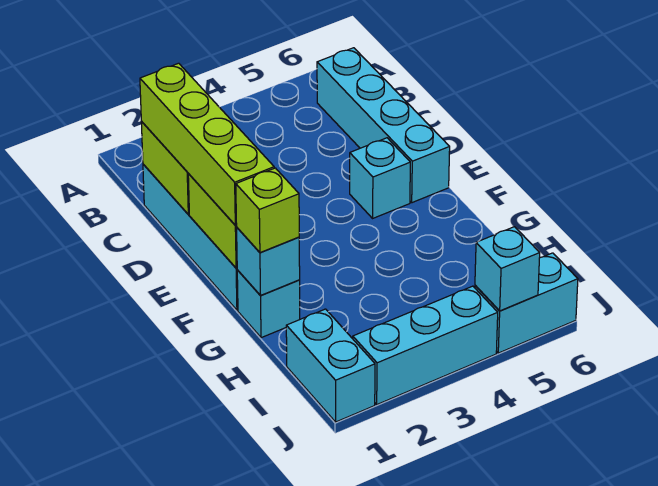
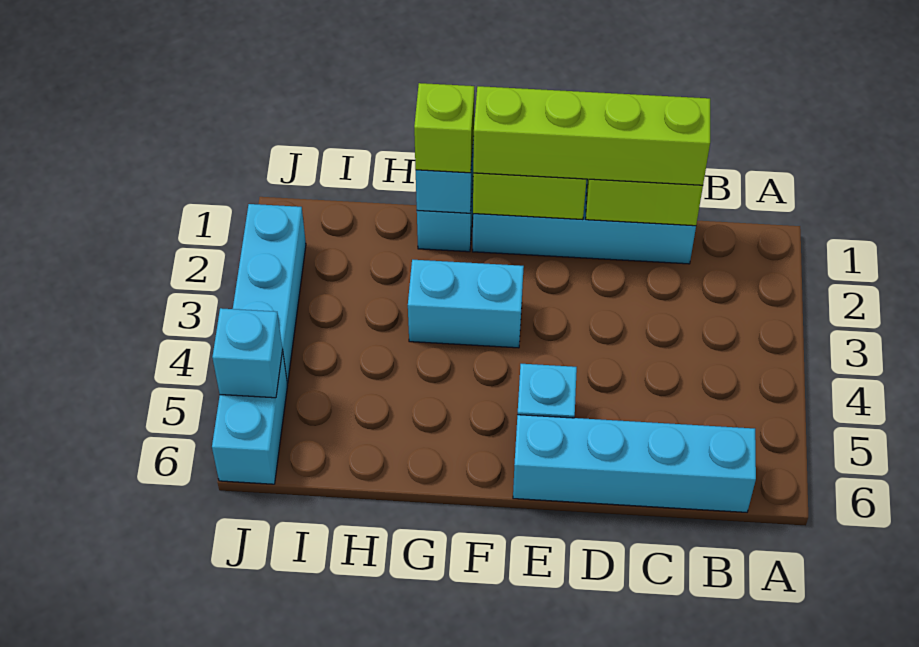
cyan 1x2 brick [286,309,375,422] -> cyan 1x2 brick moved to [408,260,524,348]

